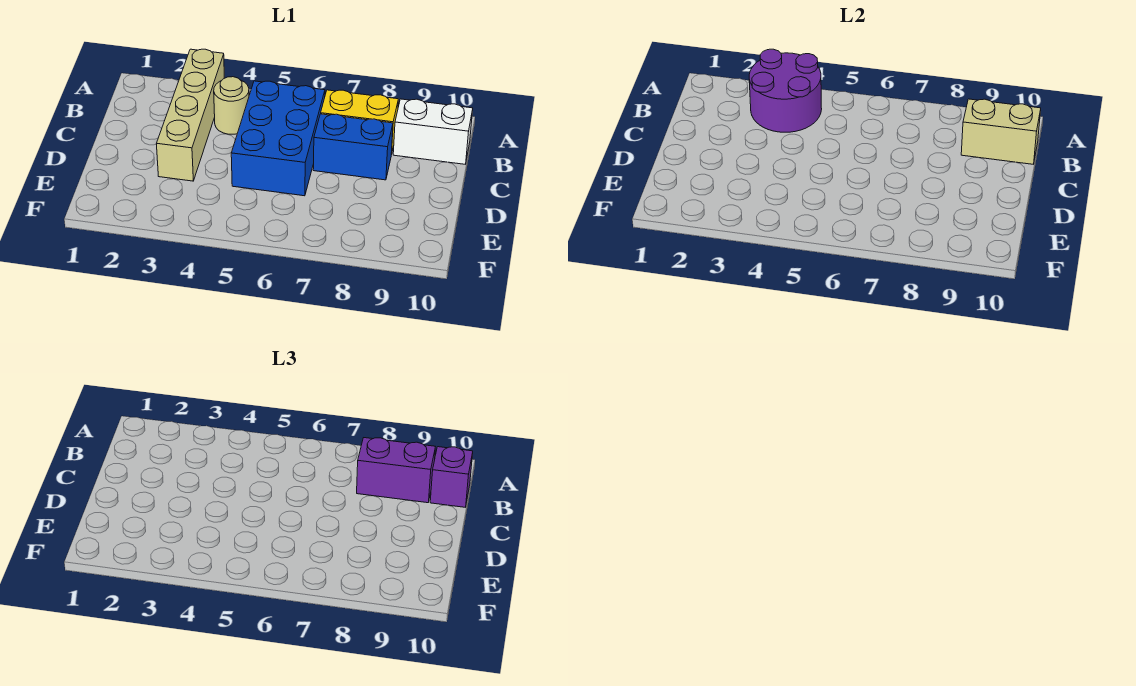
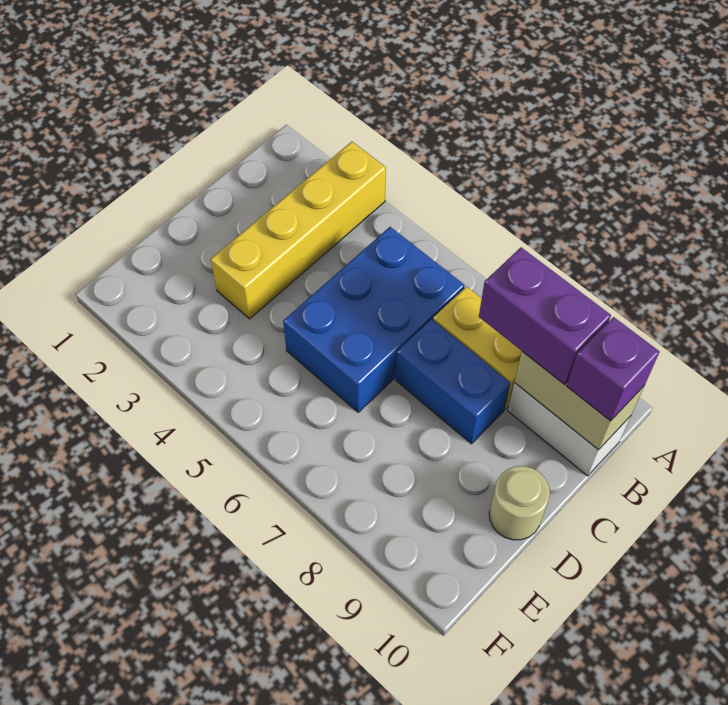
tan 1x4 brick [156,49,224,181] -> yellow 1x4 brick [211,142,386,319]
purple 2x2 round brick [749,49,822,132] -> none
tan 1x1 round brick [214,77,249,134] -> tan 1x1 round brick moved to [489,466,550,540]

